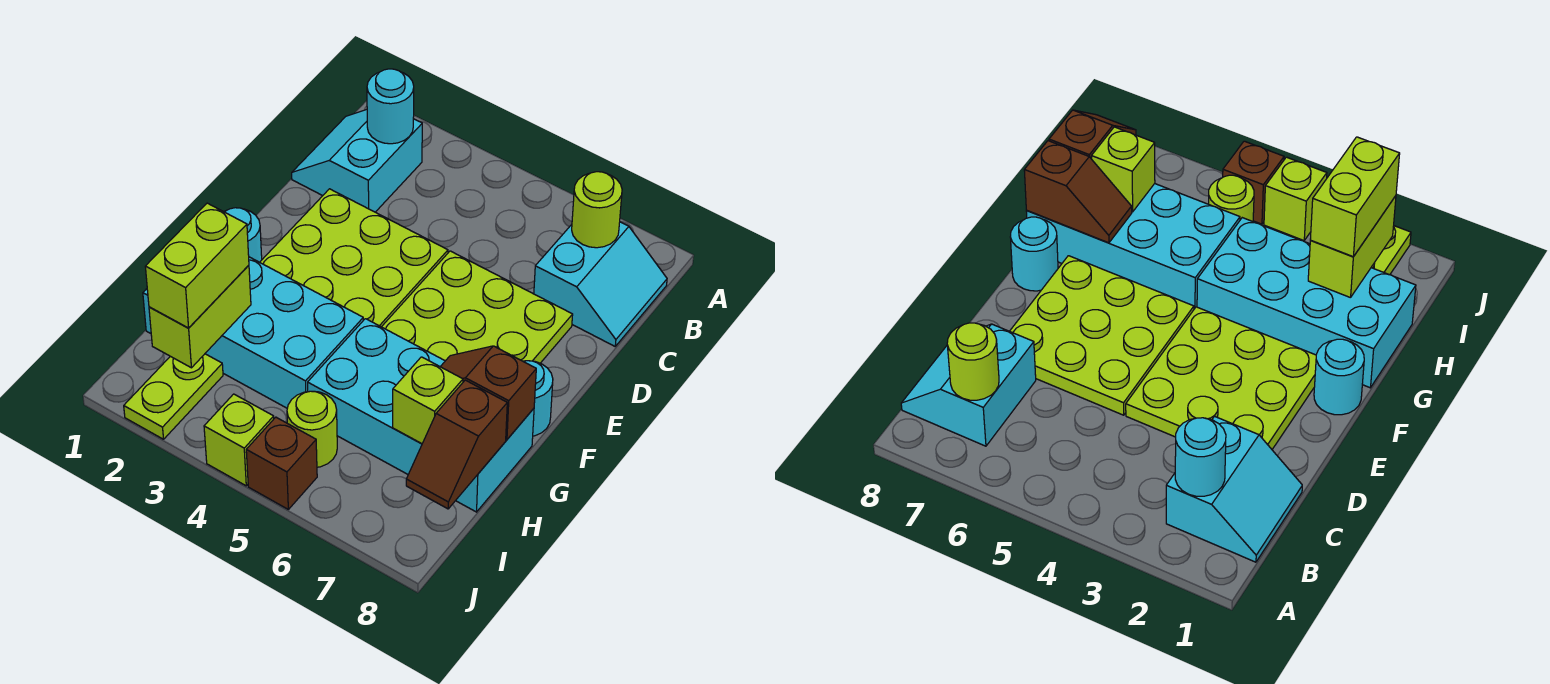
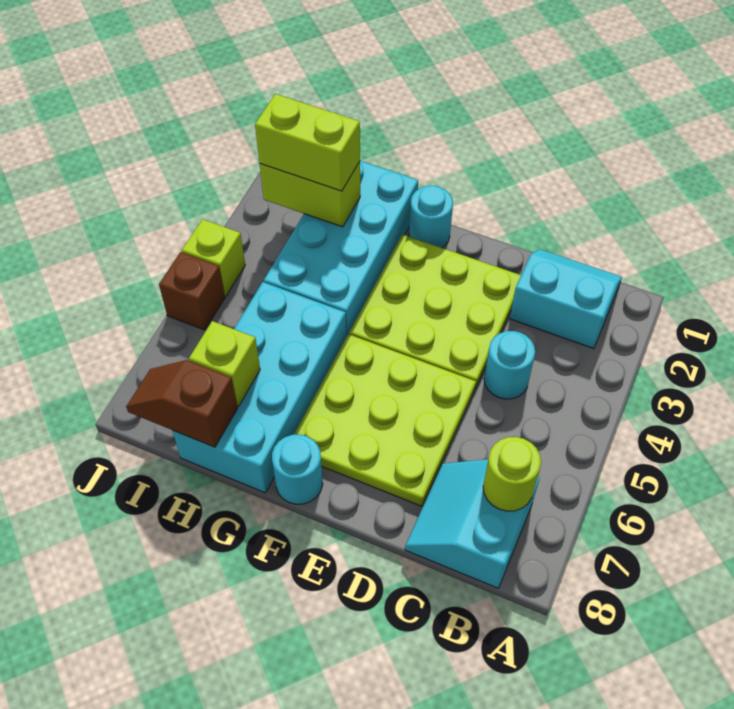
cyan 1x1 round brick [367,69,414,144] -> cyan 1x1 round brick moved to [484,331,535,399]
cyan 2x2 slope [534,222,667,346] -> cyan 2x2 slope turned to [405,459,540,588]
brown 1x2 slope [440,346,536,440] -> none
lime 1x2 plate [124,354,223,439] -> none
lime 1x1 round brick [287,391,337,467] -> none

